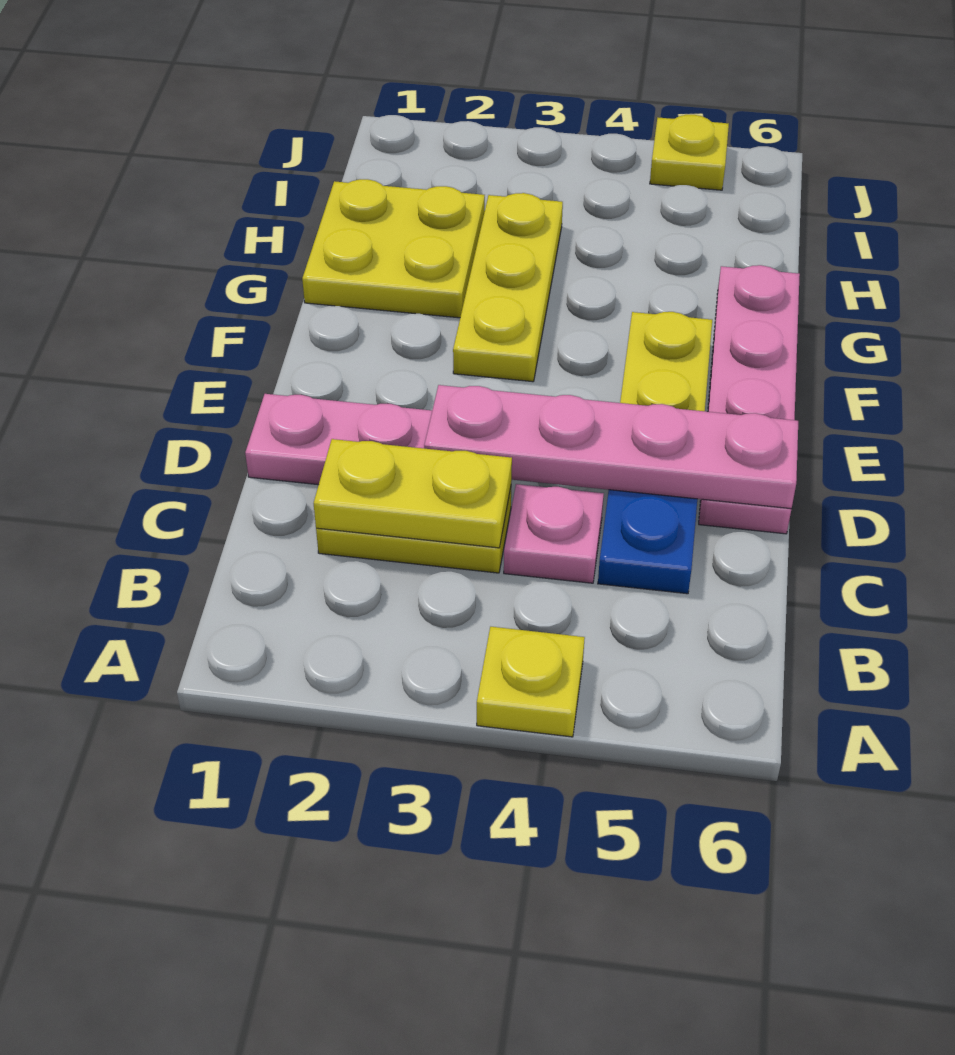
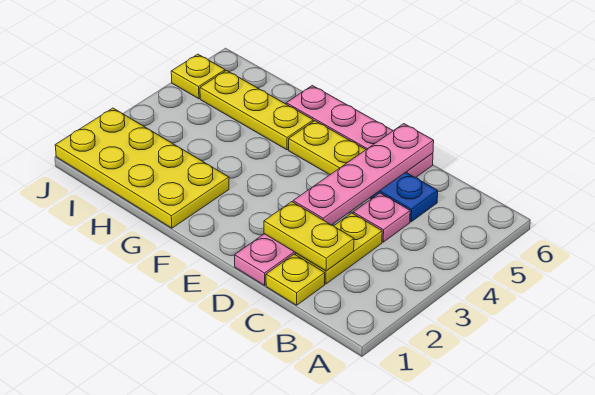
yellow 1x1 plate [477,627,585,737] -> yellow 1x1 plate moved to [266,254,325,305]
yellow 1x2 plate [314,439,512,548] -> yellow 1x2 plate turned to [264,202,354,271]
yellow 1x3 plate [453,193,563,382] -> yellow 1x3 plate moved to [200,71,313,150]
yellow 2x2 plate [302,179,485,318] -> yellow 2x4 plate [55,108,229,228]

